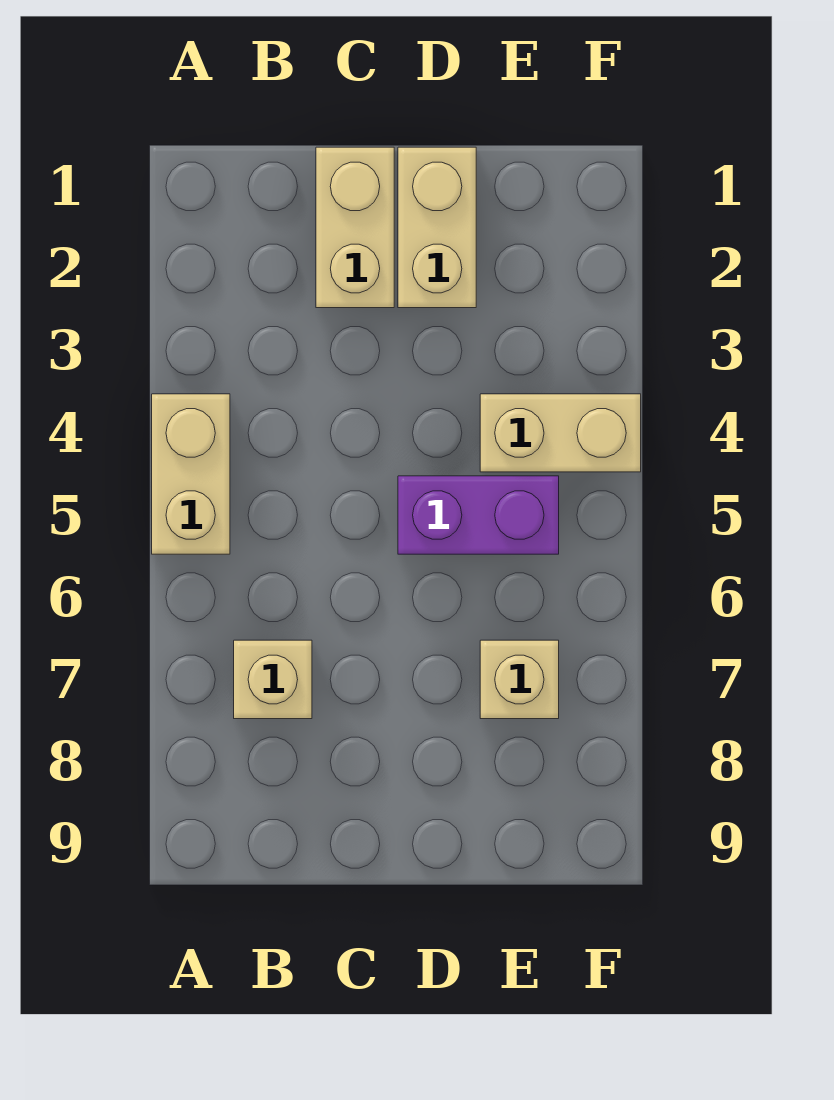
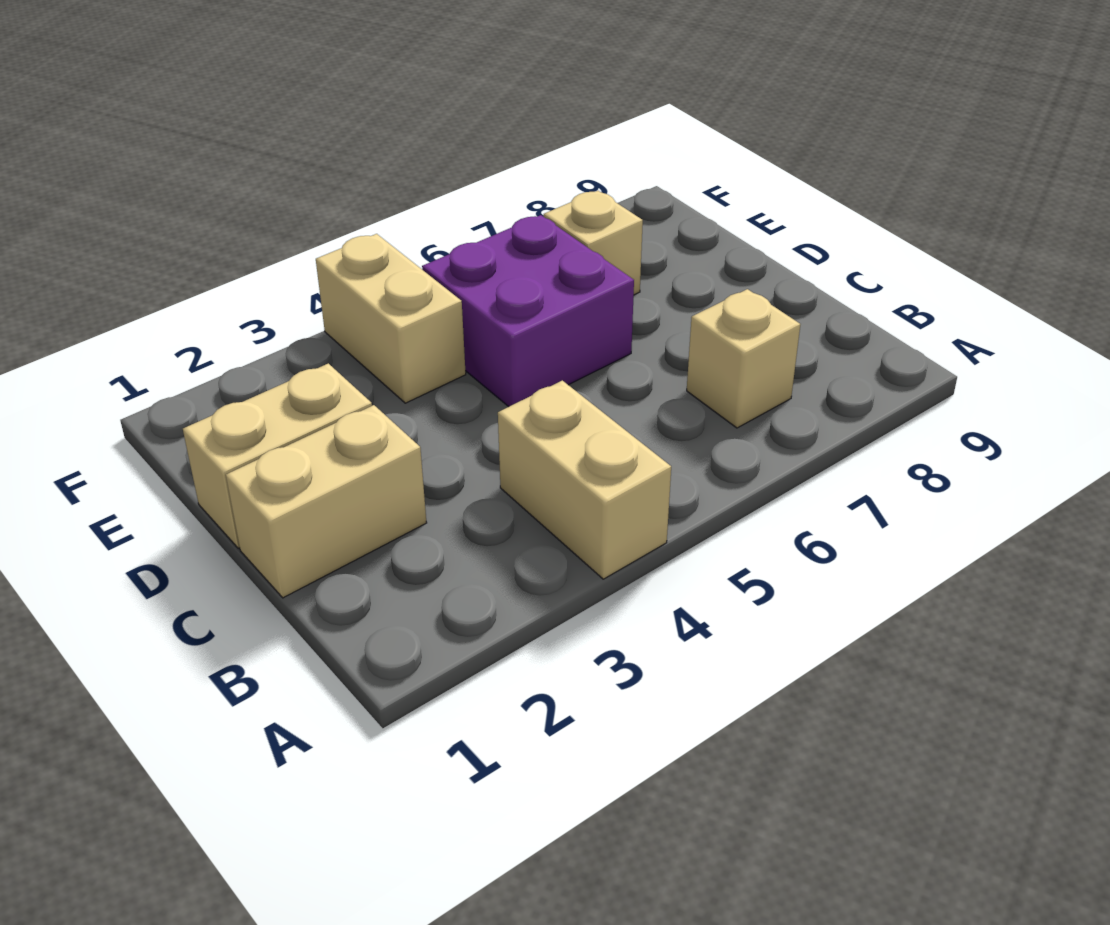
tan 1x2 brick [152,394,230,554] -> tan 1x2 brick turned to [498,380,671,579]
purple 1x2 brick [398,476,559,554] -> purple 2x2 brick [422,215,634,407]

